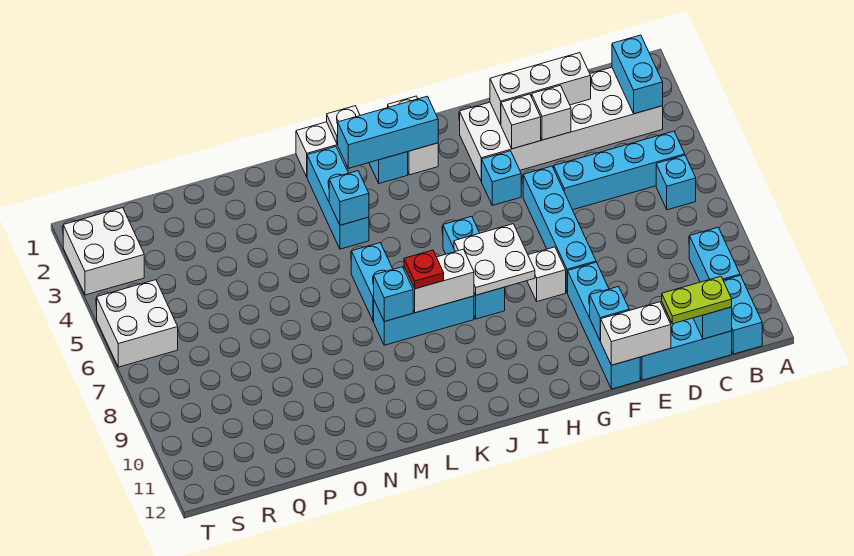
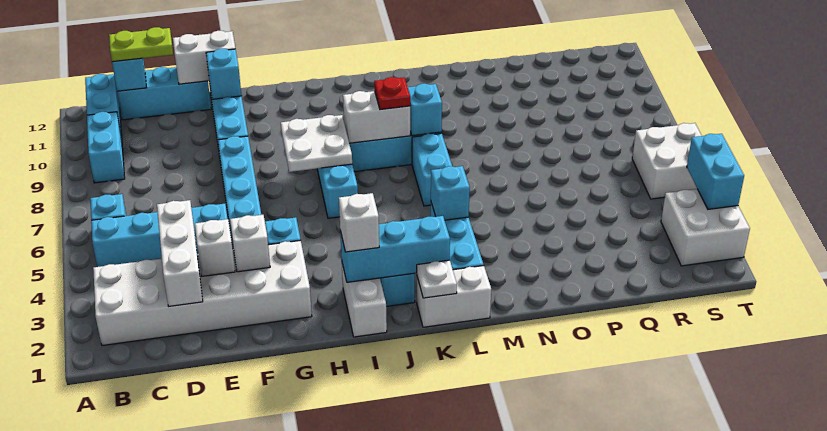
cyan 1x2 brick [612,35,663,114] -> cyan 1x2 brick moved to [687,134,744,209]
white 1x3 brick [490,53,591,124] -> white 1x3 brick turned to [157,200,203,306]
white 1x1 brick [527,247,566,302] -> white 1x1 brick moved to [339,193,379,252]

